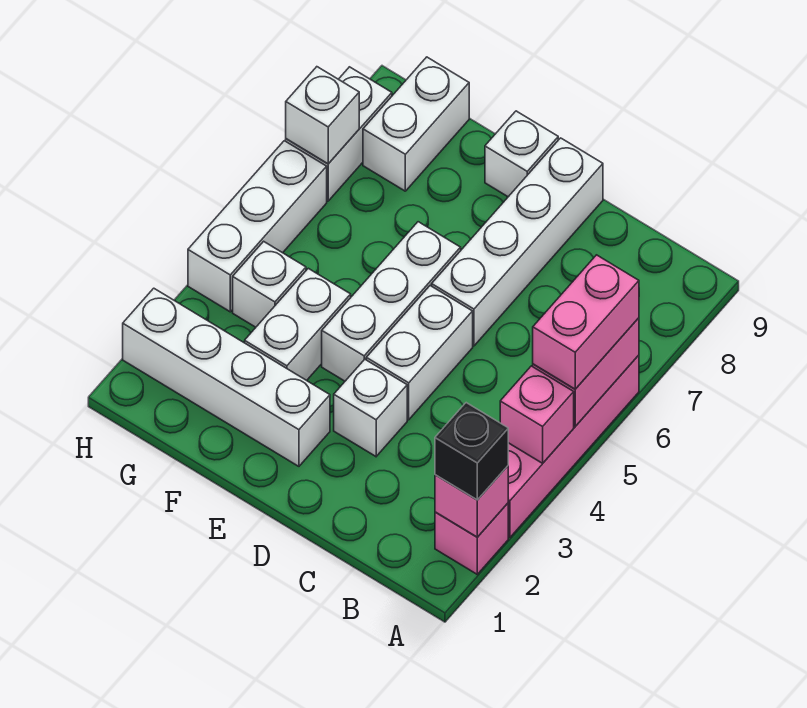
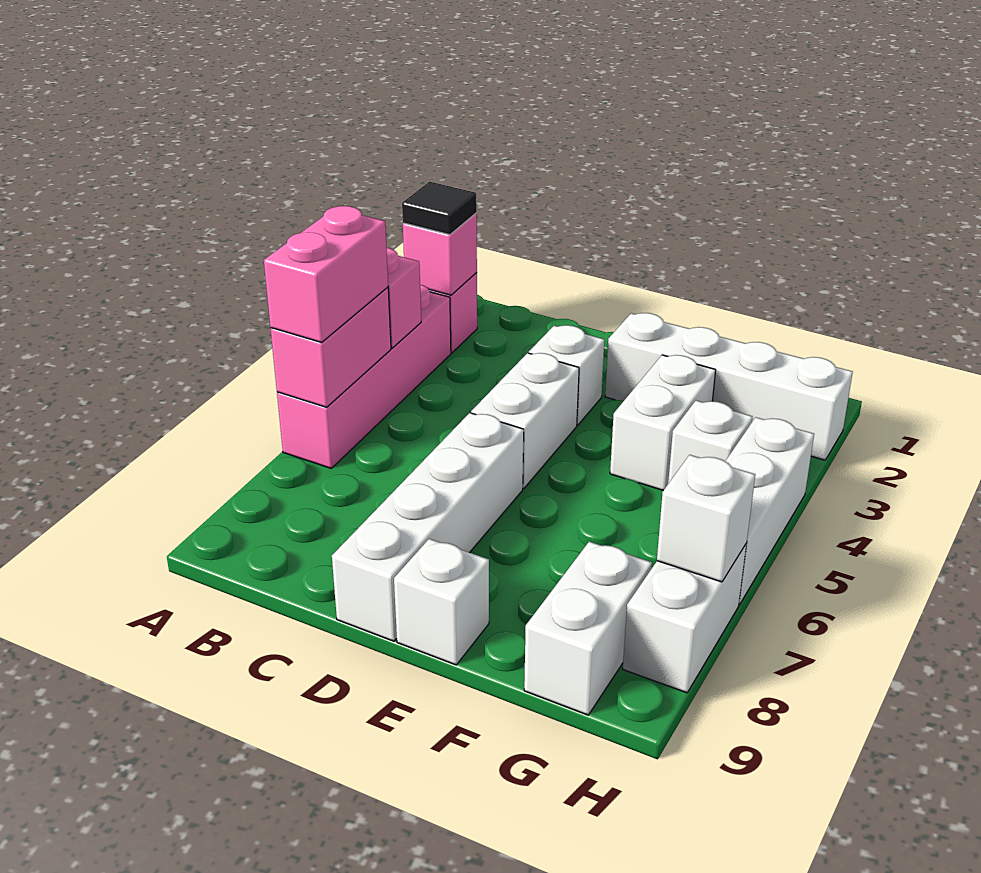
black 1x1 brick [435,403,508,500] -> black 1x1 tile [402,182,477,235]
white 1x3 brick [322,222,461,381] -> none

